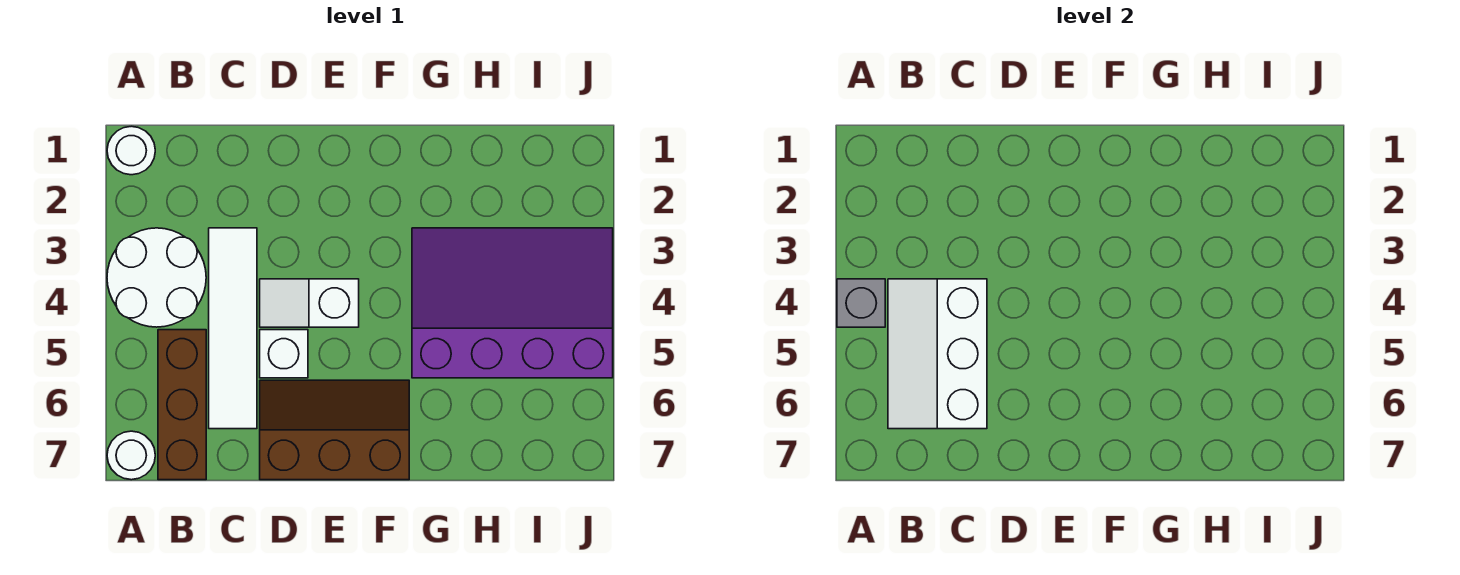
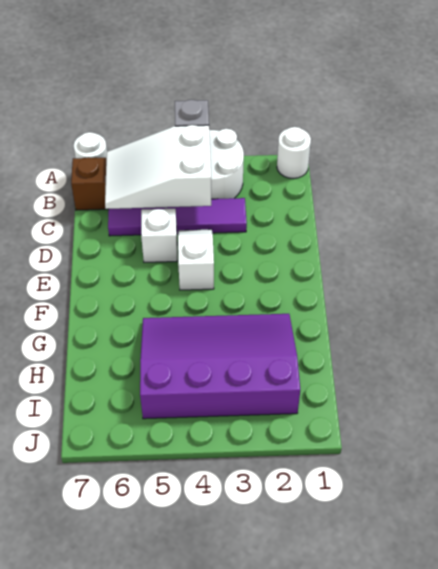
white 2x3 slope [888,279,987,429] -> white 2x3 slope turned to [105,125,211,209]
white 1x4 tile [209,228,257,429] -> purple 1x4 tile [108,198,247,236]
brown 2x3 slope [260,380,409,480] -> none
purple 3x4 slope [412,228,613,378] -> purple 3x4 slope turned to [140,314,300,419]

